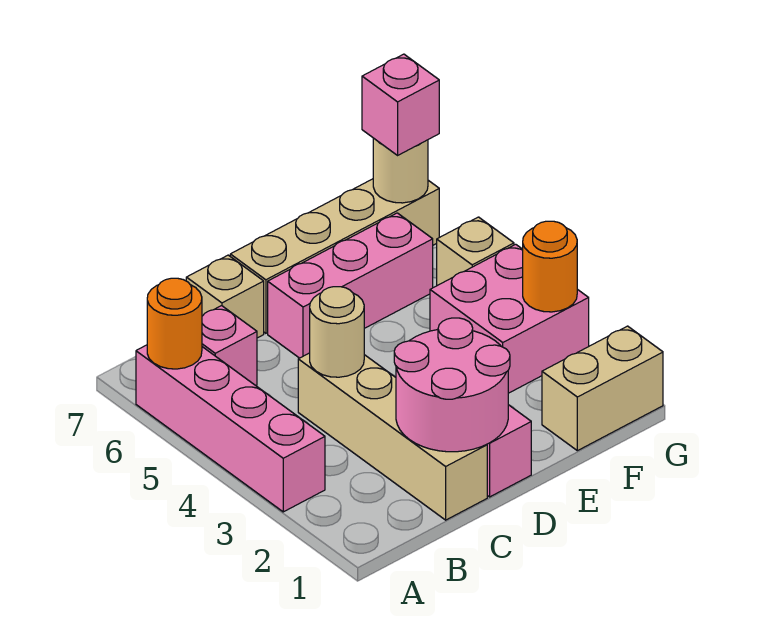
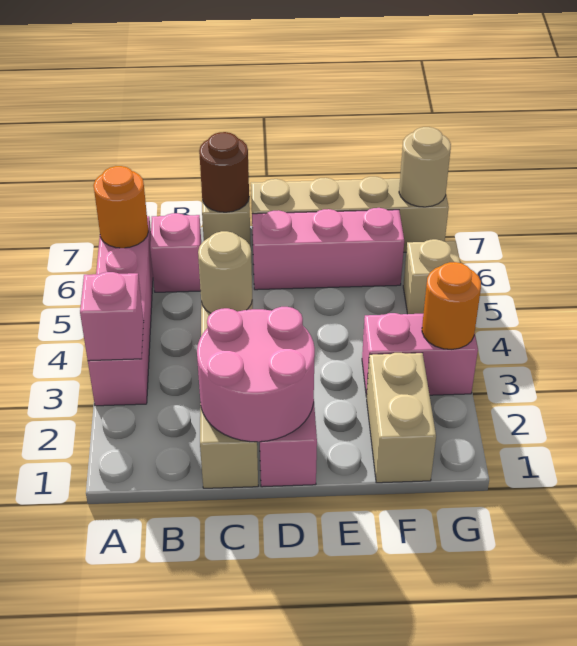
none -> brown 1x1 round brick [199,132,249,212]
tan 1x2 brick [542,326,663,451] -> tan 1x2 brick turned to [367,353,436,483]
pink 2x2 brick [430,244,589,393] -> pink 1x2 brick [362,313,478,397]
pink 1x1 brick [362,54,439,155] -> pink 1x1 brick moved to [80,272,144,361]

